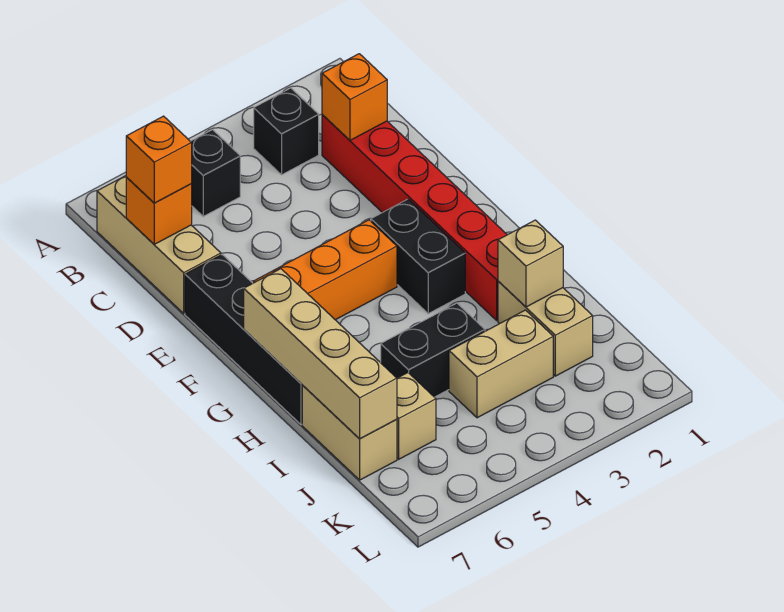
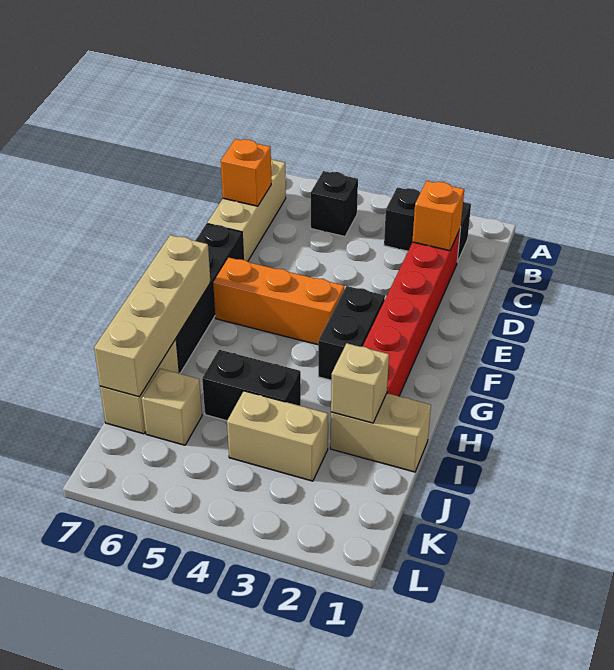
black 1x1 brick [254,88,319,175] -> black 1x2 brick [384,187,471,262]
orange 1x1 brick [126,116,192,203] -> none
tan 1x2 brick [498,281,593,376] -> tan 1x2 brick turned to [330,393,431,472]

